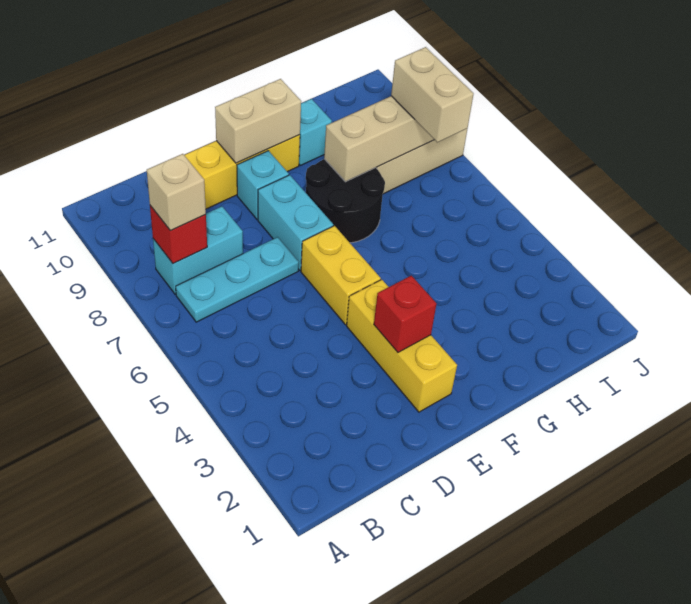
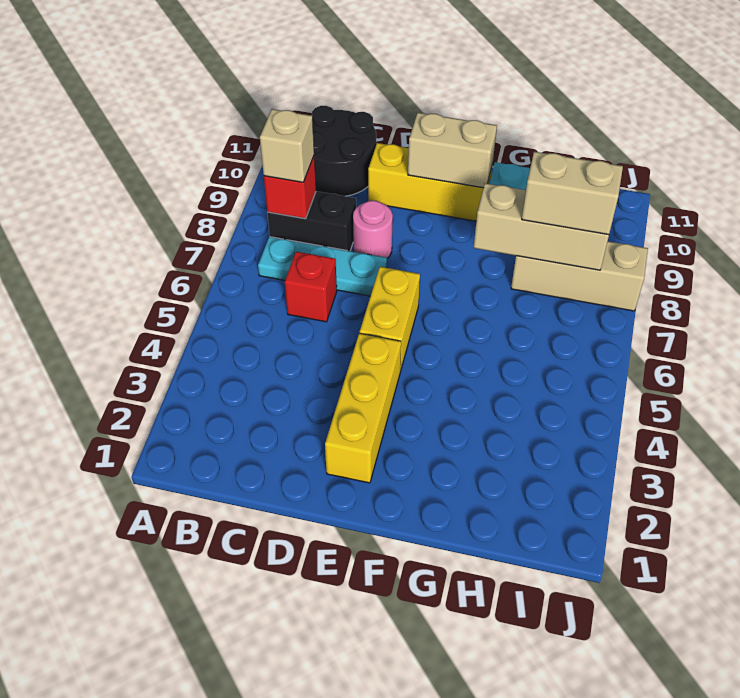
cyan 1x2 brick [153,206,243,294] -> black 1x2 brick [267,191,356,251]
none -> pink 1x1 round brick [353,201,393,258]
red 1x1 brick [374,276,436,352] -> red 1x1 brick moved to [285,252,337,322]
cyan 1x2 brick [258,175,333,271] -> none
cyan 1x1 brick [237,151,289,219] -> none
black 2x2 round brick [306,159,385,243] -> black 2x2 round brick moved to [312,106,376,196]
tan 1x2 brick [391,47,473,142] -> tan 1x2 brick turned to [522,152,623,235]

